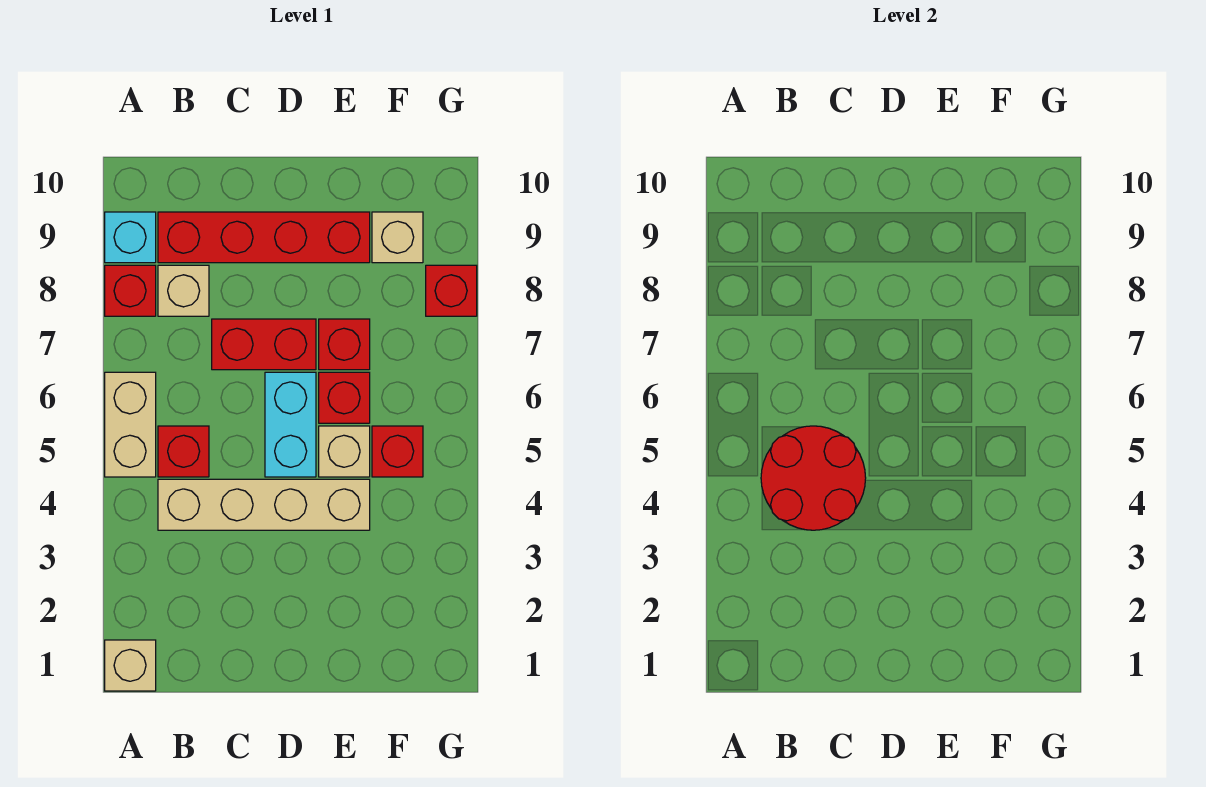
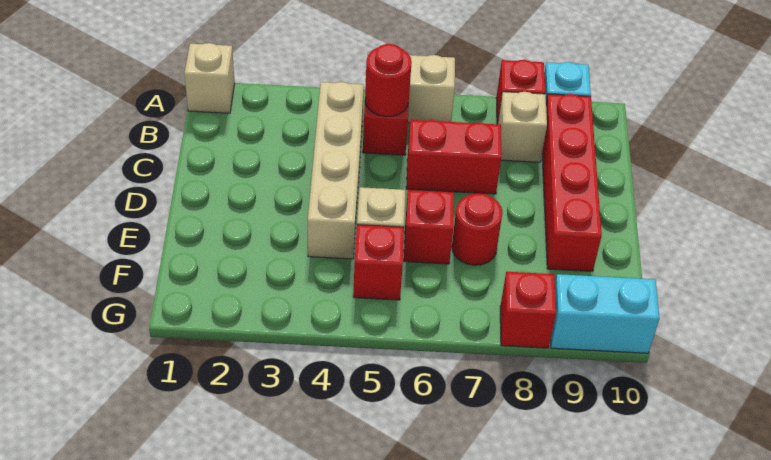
red 2x2 round brick [761,426,866,530] -> red 1x1 round brick [365,44,412,116]
red 1x2 brick [212,319,316,370] -> red 1x2 brick turned to [406,120,501,194]
cyan 1x2 brick [265,372,316,477] -> cyan 1x2 brick moved to [551,274,660,353]
red 1x1 brick [319,319,370,370] -> red 1x1 round brick [452,193,503,265]
tan 1x1 brick [372,212,423,263] -> none

